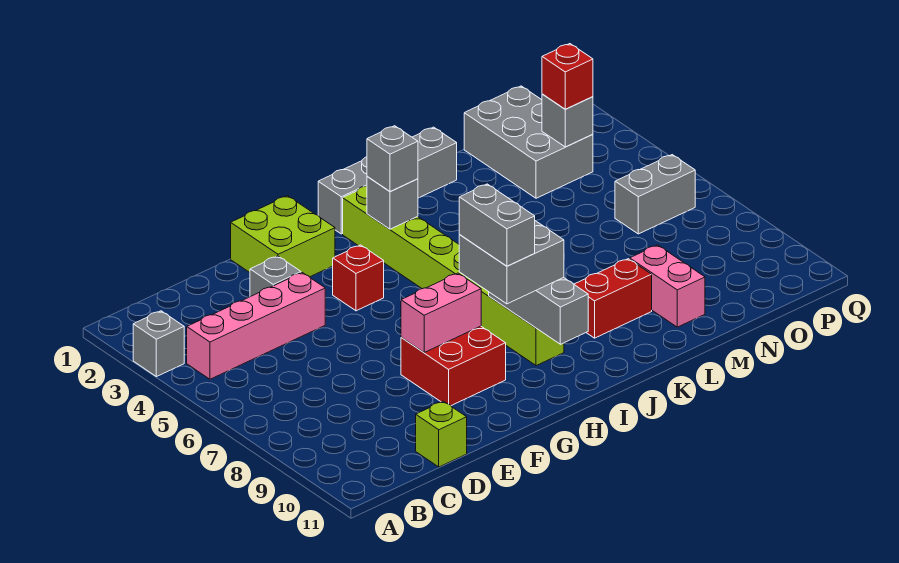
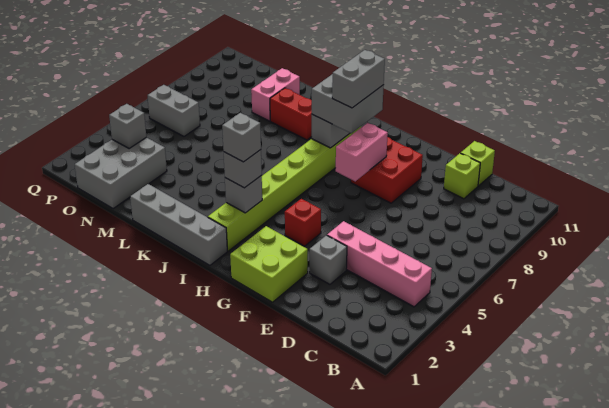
grey 1x1 brick [133,311,184,377] -> grey 1x1 brick moved to [222,113,261,162]
none -> lime 1x1 brick [444,153,480,199]
pink 1x2 brick [401,273,481,352] -> pink 1x2 brick turned to [336,123,388,181]
red 1x1 brick [542,44,593,109] -> none

